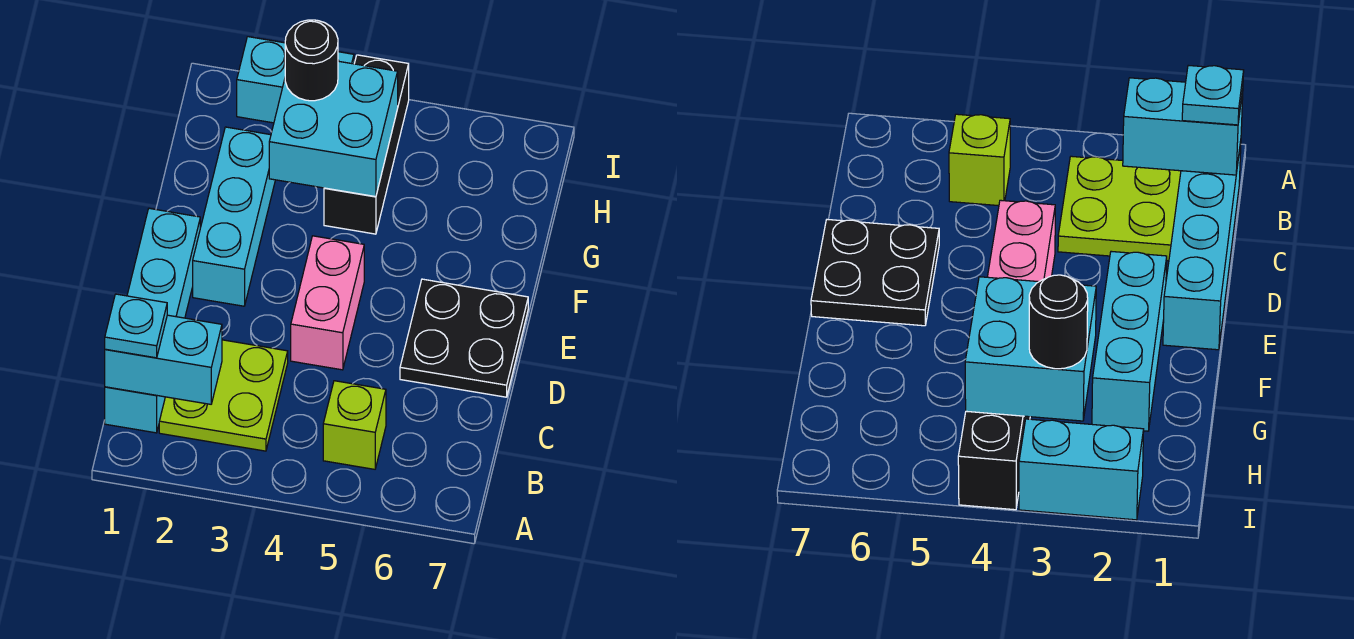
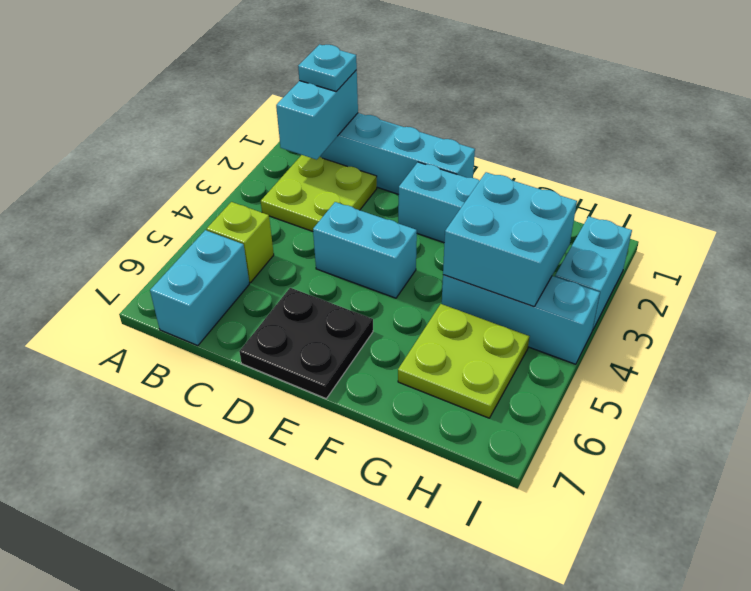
none -> cyan 1x2 brick [150,230,249,346]
pink 1x2 brick [291,236,364,370] -> cyan 1x2 brick [313,202,417,298]
black 1x3 brick [324,55,409,234] -> cyan 1x3 brick [442,275,600,364]
none -> lime 2x2 plate [398,304,530,418]
black 1x1 round brick [285,20,338,101] -> none

